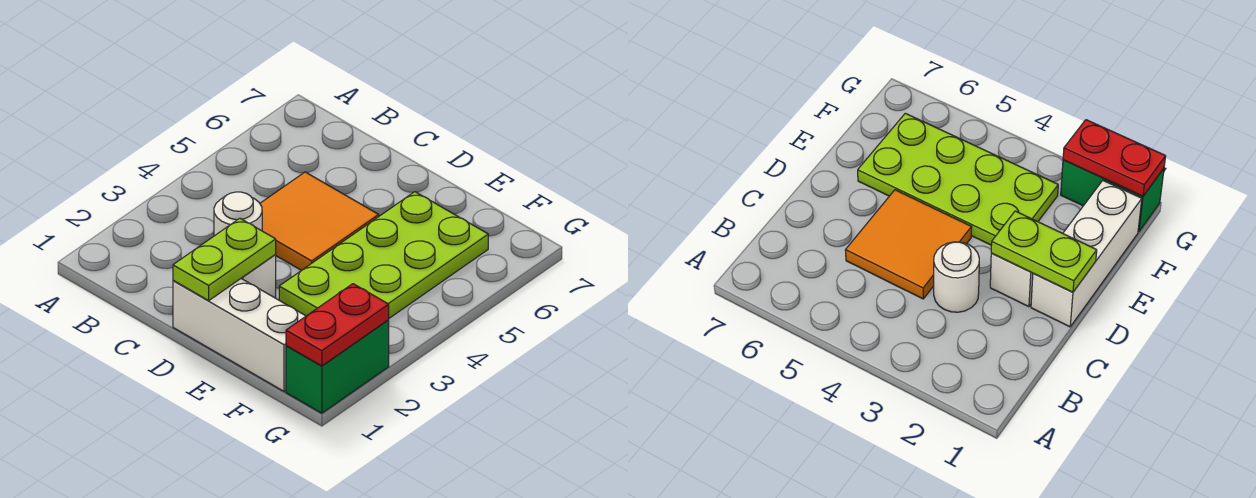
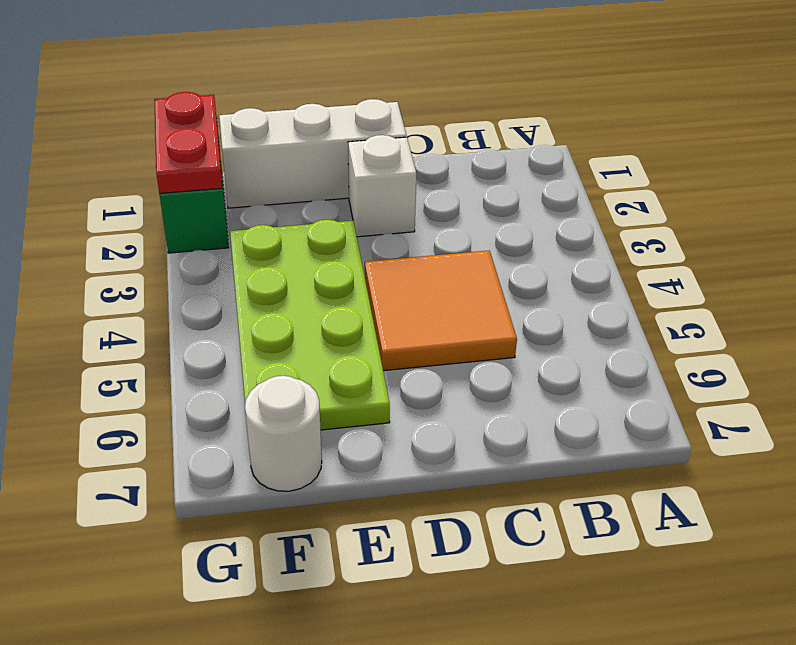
white 1x1 round brick [214,192,262,236] -> white 1x1 round brick moved to [245,376,322,491]
lime 1x2 plate [173,218,276,301] -> none

